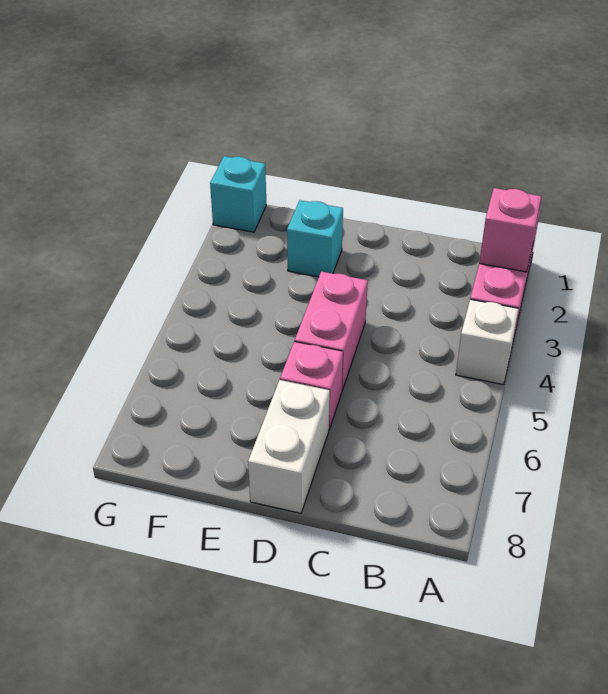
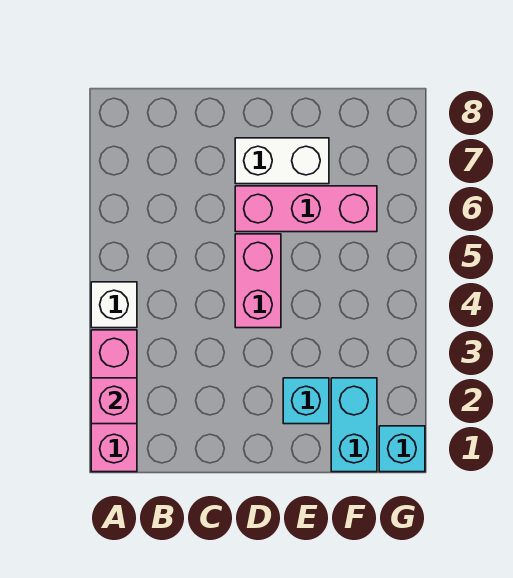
pink 1x1 brick [280,342,343,429] -> pink 1x3 brick [235,186,377,232]
white 1x2 brick [248,380,330,513] -> white 1x2 brick turned to [235,138,329,184]
none -> cyan 1x2 brick [331,378,377,472]

